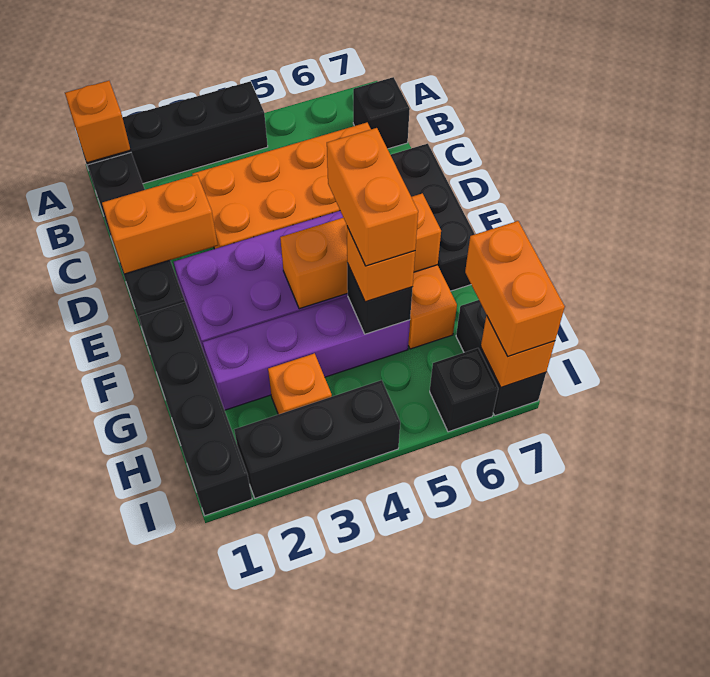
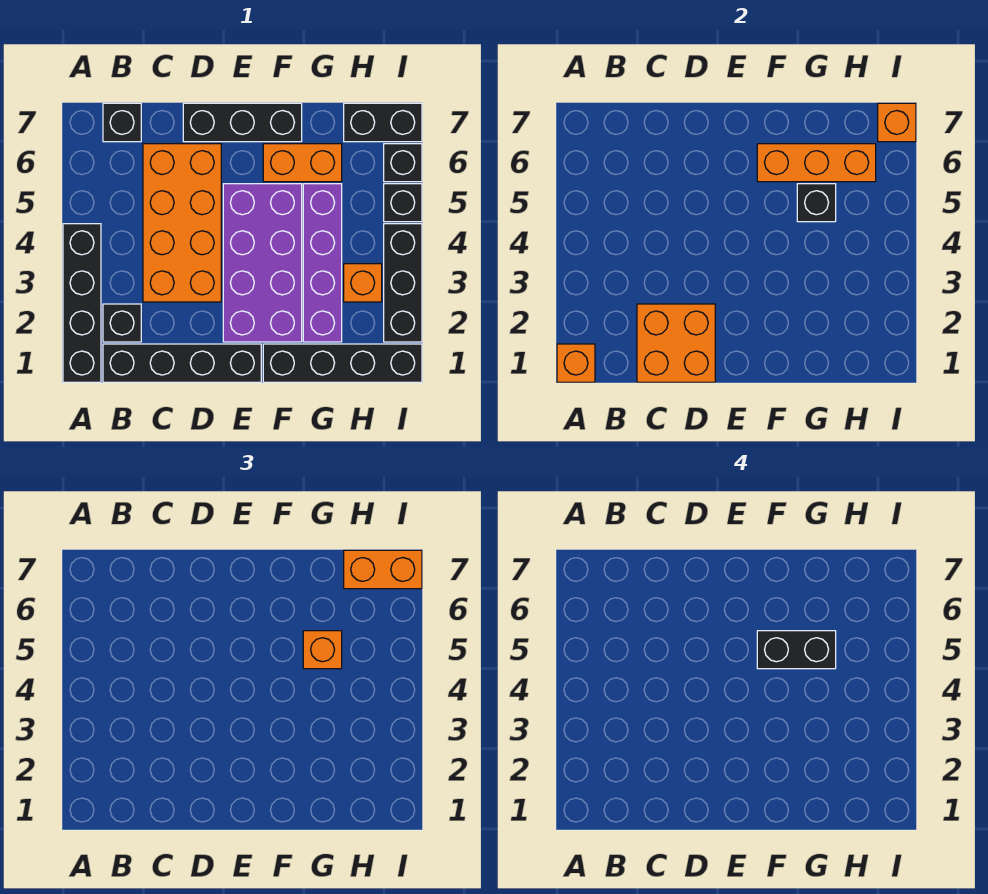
none -> black 1x1 brick [103,304,141,342]
orange 1x2 brick [102,175,218,274] -> orange 2x2 brick [637,304,715,382]
orange 1x3 brick [280,193,441,309] -> orange 1x3 brick turned to [757,144,876,182]
orange 1x2 brick [327,128,418,266] -> black 1x2 brick [757,631,836,669]
none -> black 1x1 brick [384,184,422,222]

